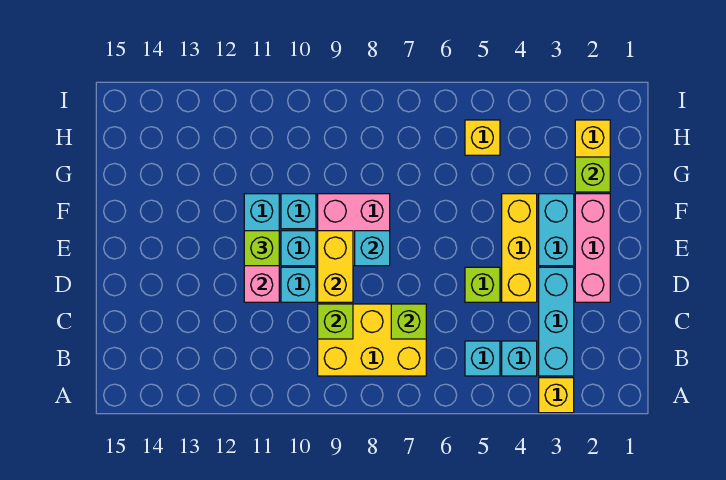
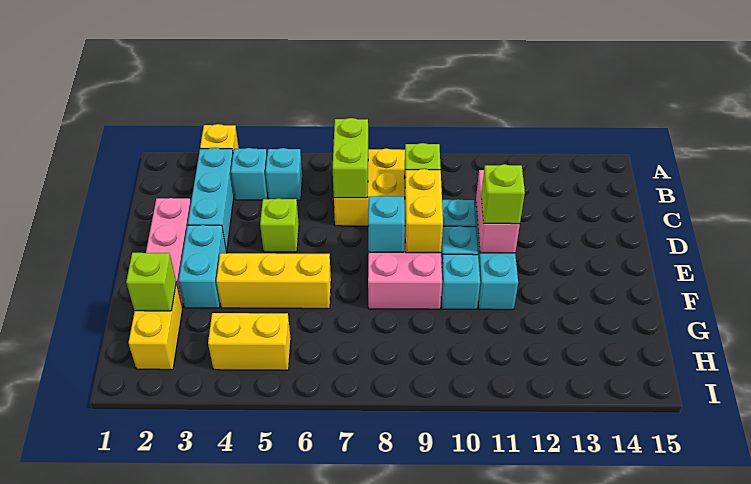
lime 1x1 brick [391,304,426,339] -> lime 1x2 brick [333,118,368,198]
yellow 1x3 brick [502,194,537,302] -> yellow 1x3 brick turned to [216,253,331,309]
yellow 1x1 brick [465,120,500,155] -> yellow 1x2 brick [208,313,291,370]

